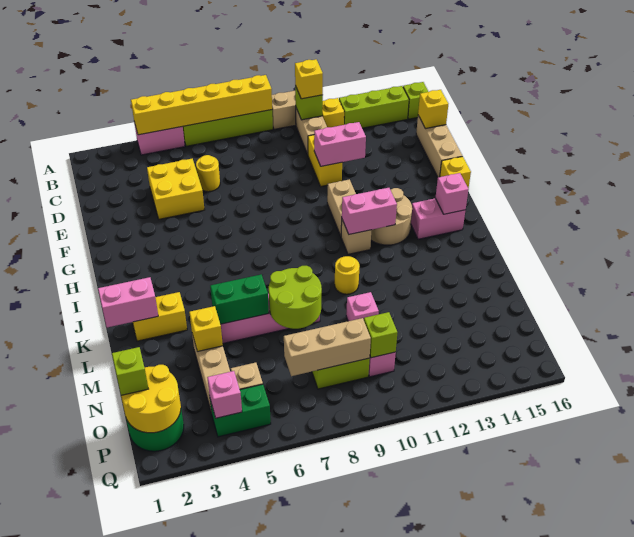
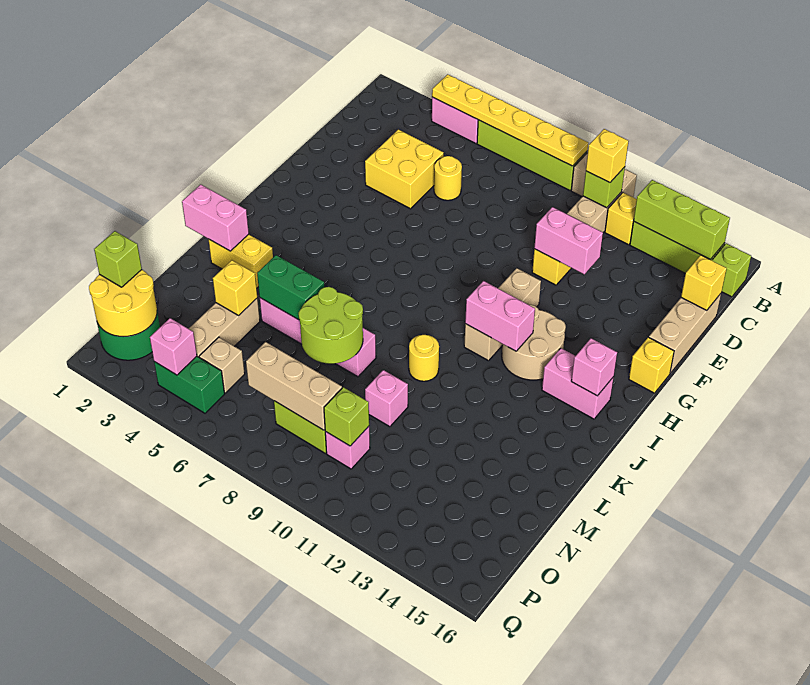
yellow 1x6 brick [131,75,272,135] -> yellow 1x6 plate [432,74,588,166]
none -> lime 1x3 brick [634,180,730,260]

